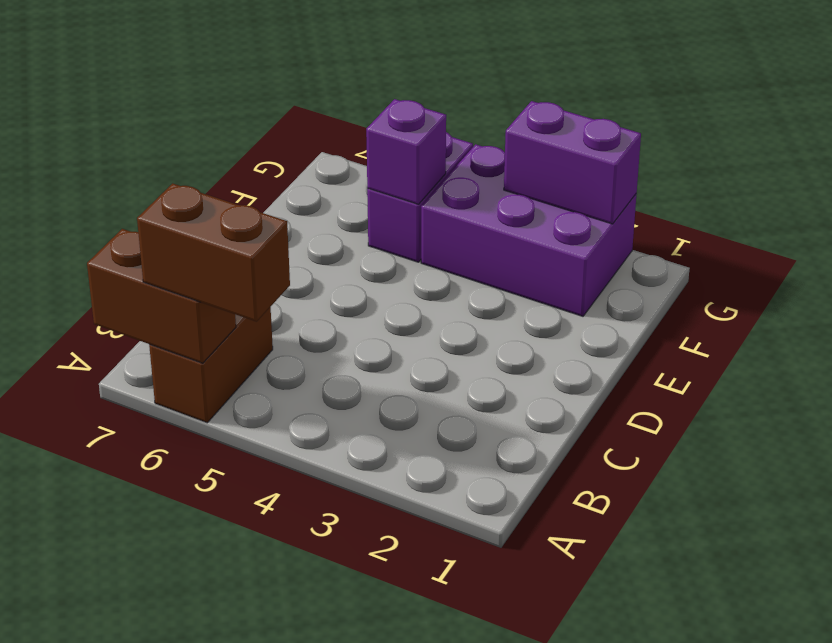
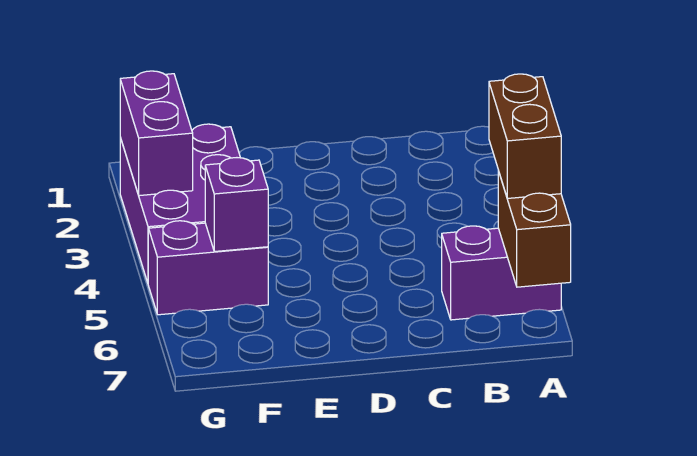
brown 1x2 brick [149,307,273,423] -> purple 1x2 brick [442,226,561,320]

